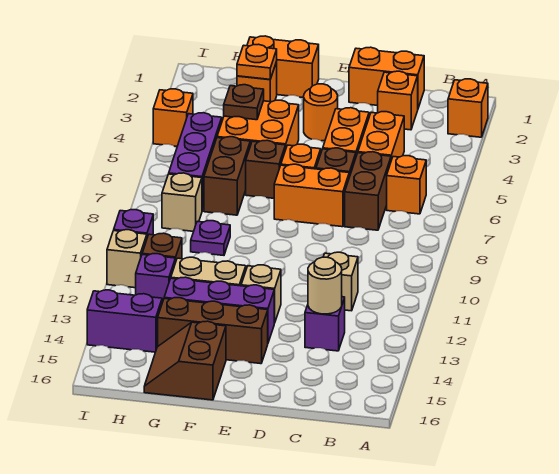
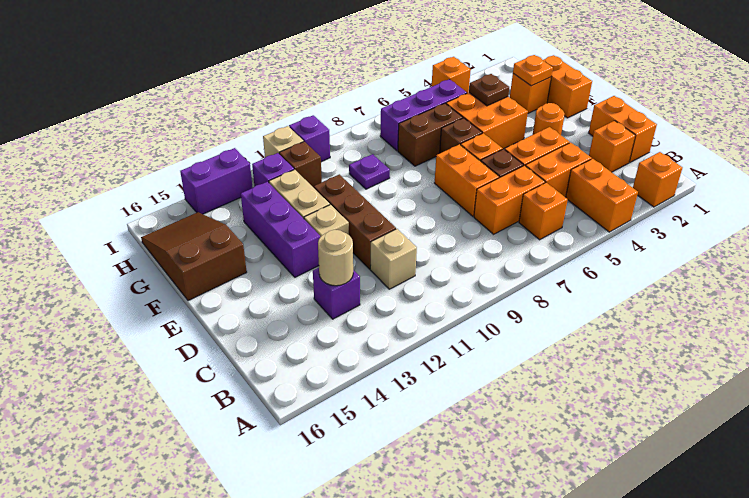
none -> orange 1x2 brick [566,159,638,232]
brown 1x2 brick [345,152,391,230] -> orange 1x2 brick [474,165,545,234]
brown 1x3 brick [158,298,268,364] -> brown 1x3 brick moved to [314,174,396,269]
brown 2x2 slope [144,321,226,400] -> brown 2x3 slope [141,212,247,301]
tan 1x1 brick [162,173,202,231] -> none
purple 1x2 brick [87,290,162,352] -> purple 1x2 brick turned to [180,148,253,214]

